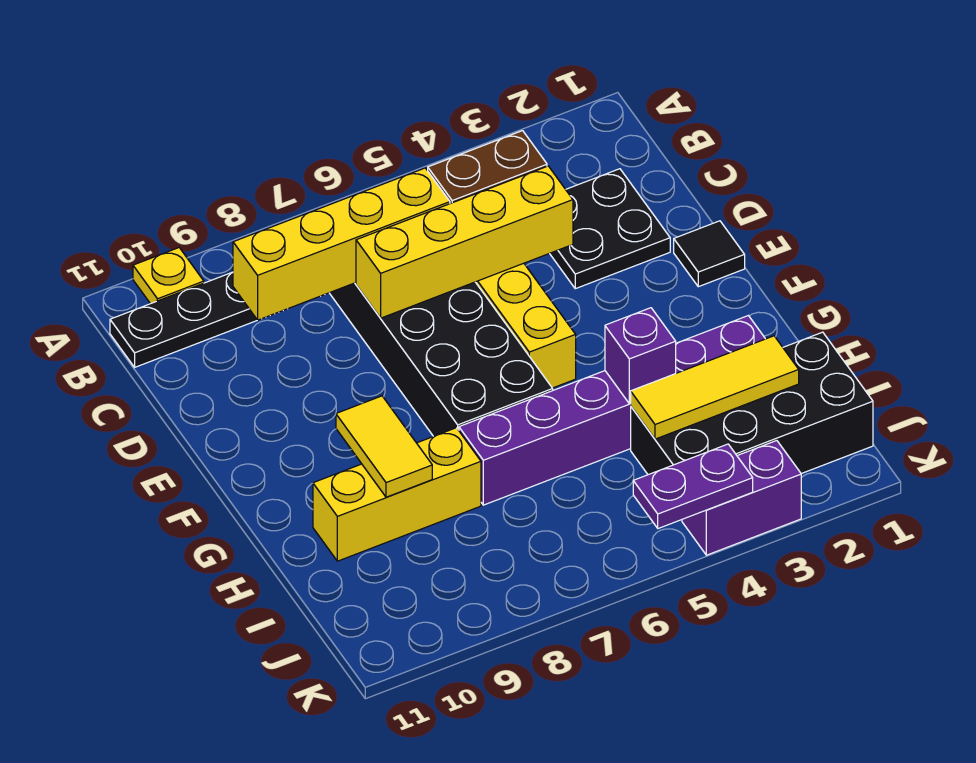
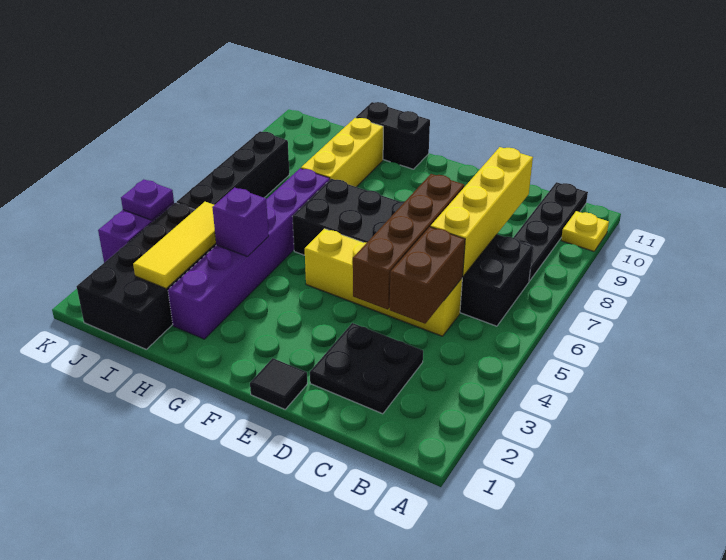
yellow 1x4 brick [356,166,573,318] -> brown 1x4 brick [353,174,464,310]
yellow 1x2 tile [336,396,432,497] -> none
none -> black 1x2 brick [356,102,430,169]
none -> black 1x4 brick [177,131,289,210]
purple 1x2 plate [633,444,753,529] -> purple 1x1 plate [121,179,174,220]

